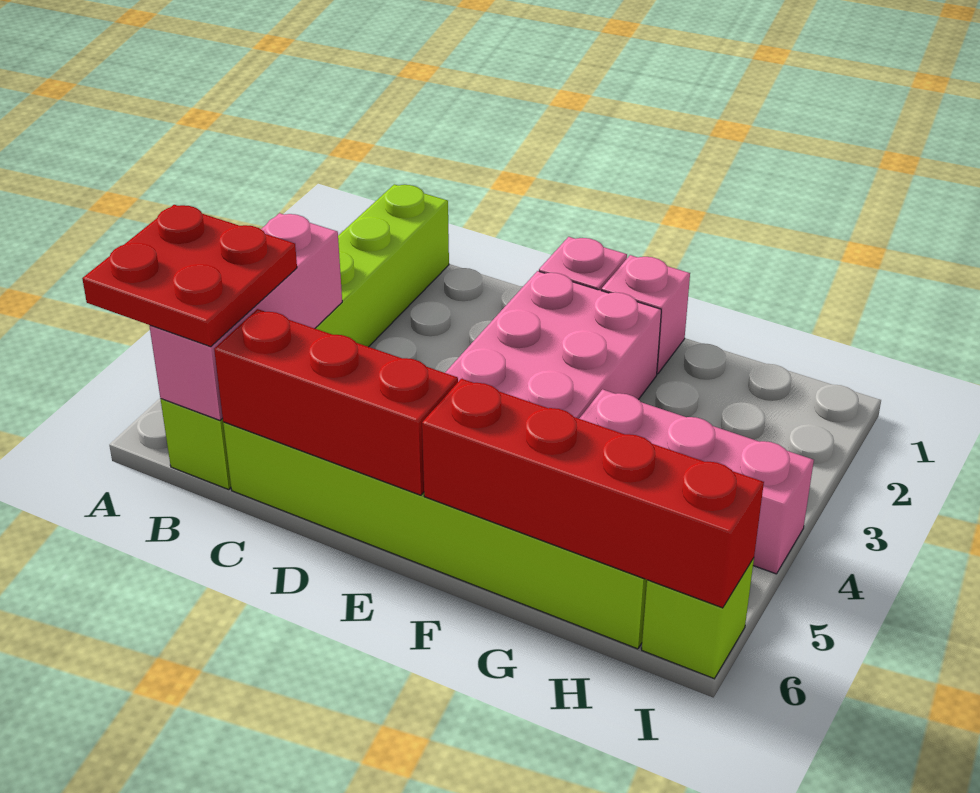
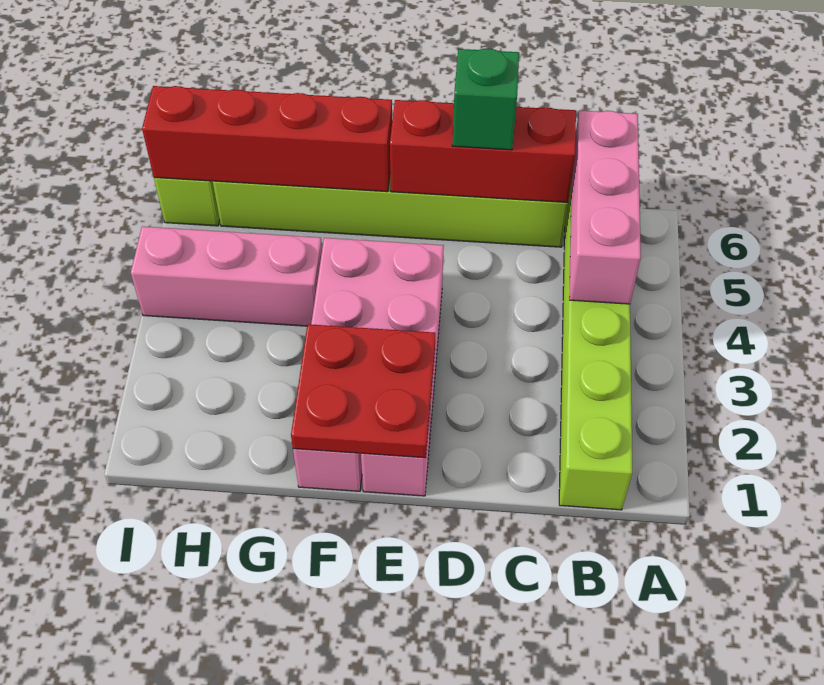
red 2x2 plate [82,205,297,347] -> red 2x2 plate moved to [291,324,435,458]
none -> green 1x1 brick [452,48,519,150]

